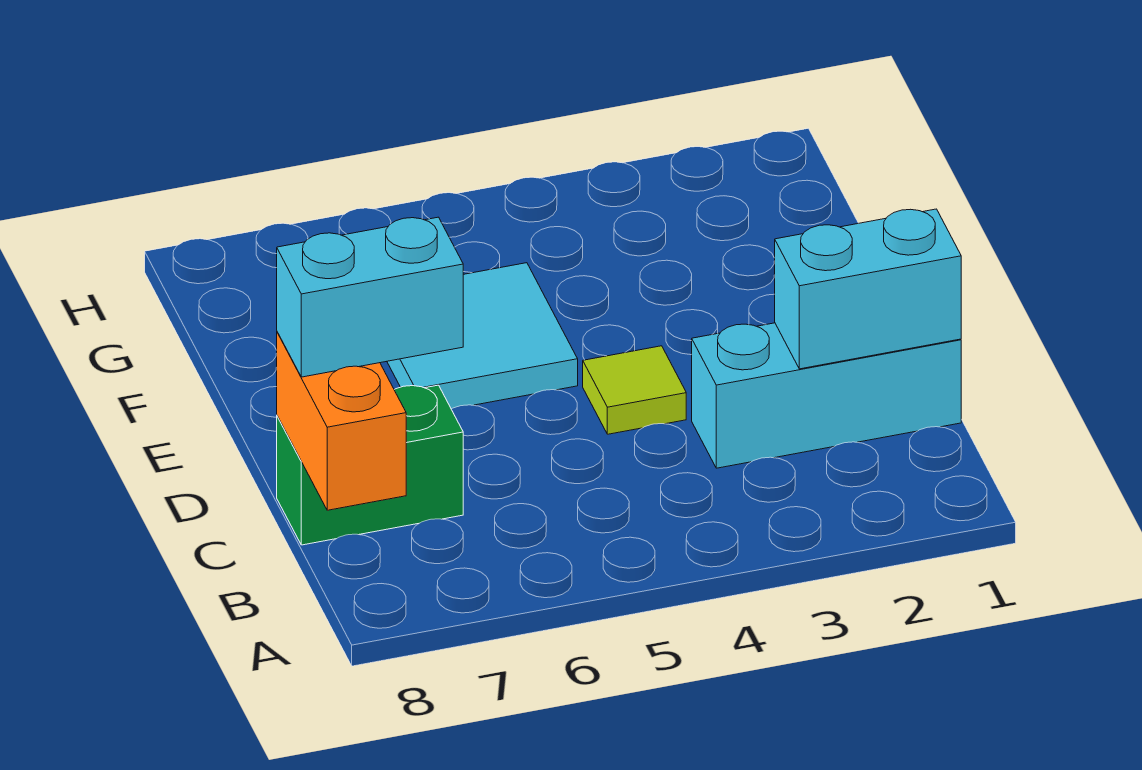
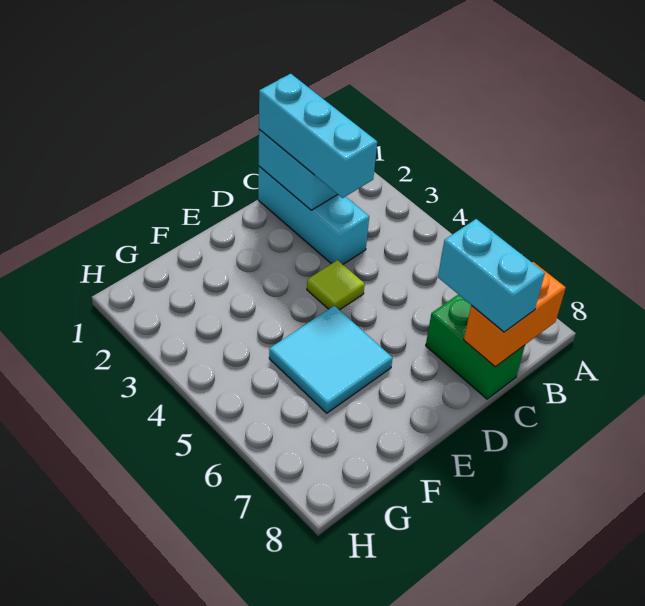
none -> cyan 1x3 brick [259,74,377,198]

